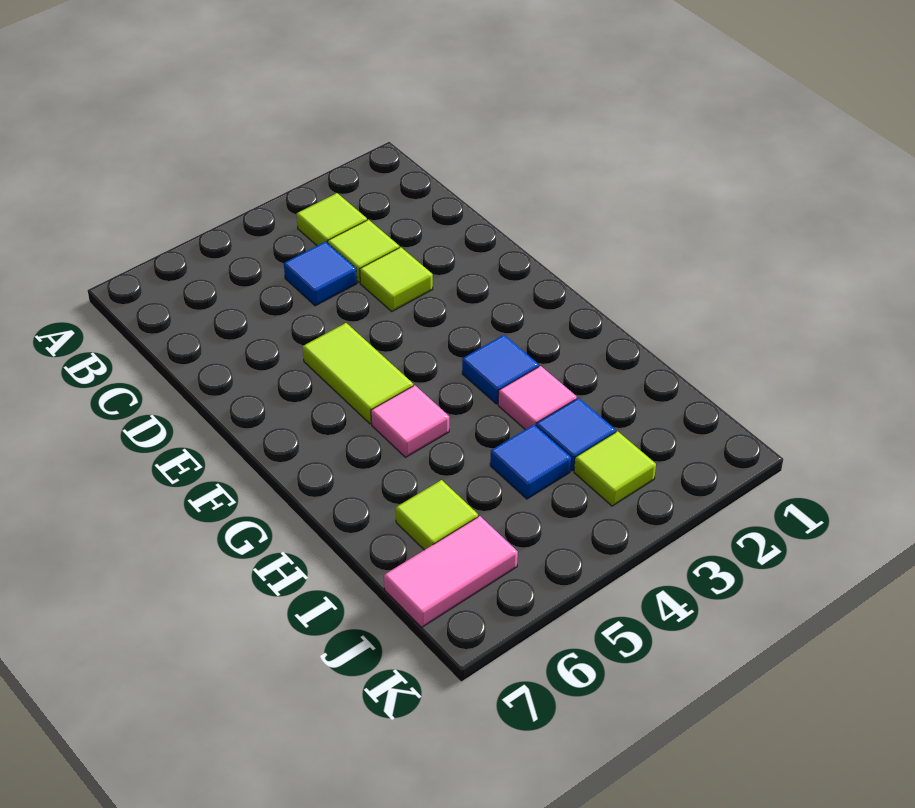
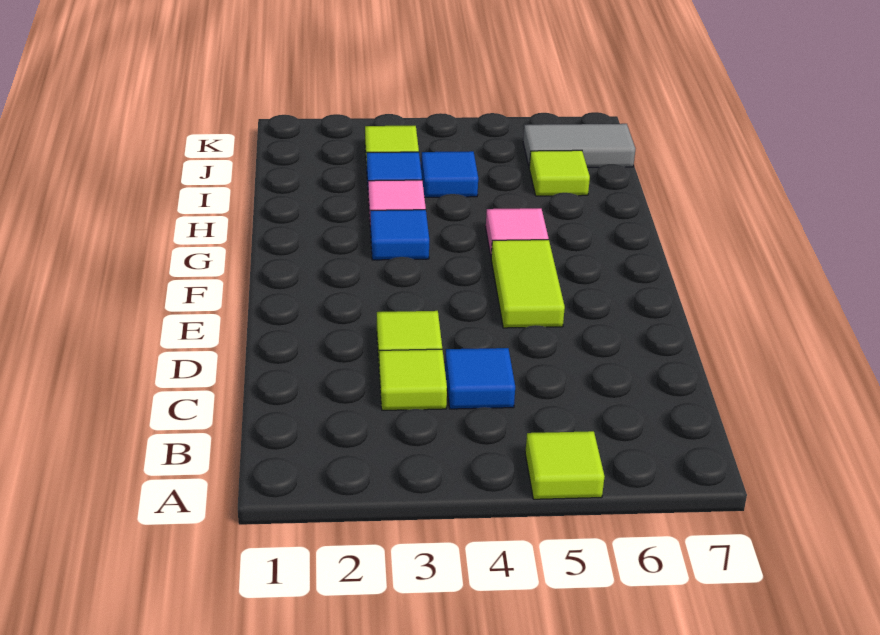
lime 1x1 tile [297,193,367,246] -> lime 1x1 tile moved to [525,431,605,499]
pink 1x2 tile [384,516,518,627] -> grey 1x2 tile [523,124,635,167]

